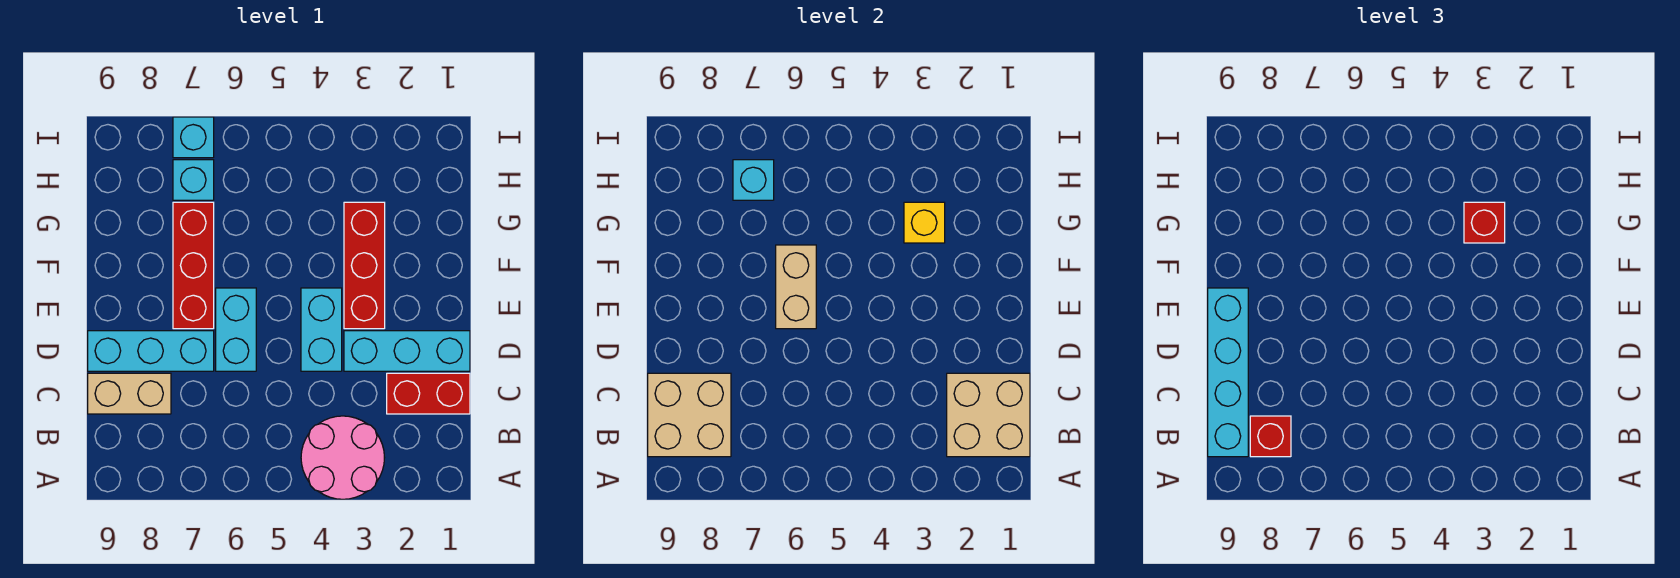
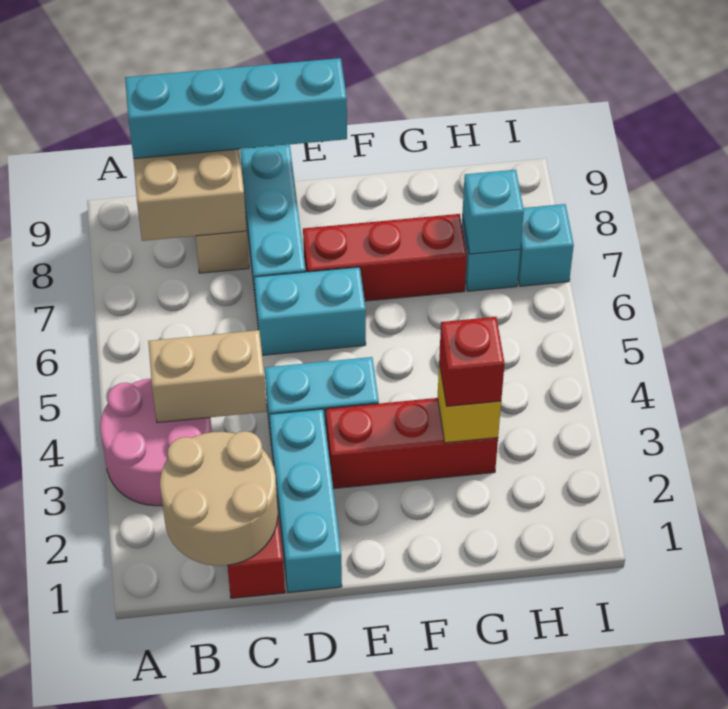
tan 2x2 brick [947,373,1030,457] -> tan 2x2 round brick [160,431,278,566]
red 1x1 brick [1250,416,1291,457] -> none
tan 1x2 brick [776,245,816,329] -> tan 1x2 brick moved to [148,330,267,423]

